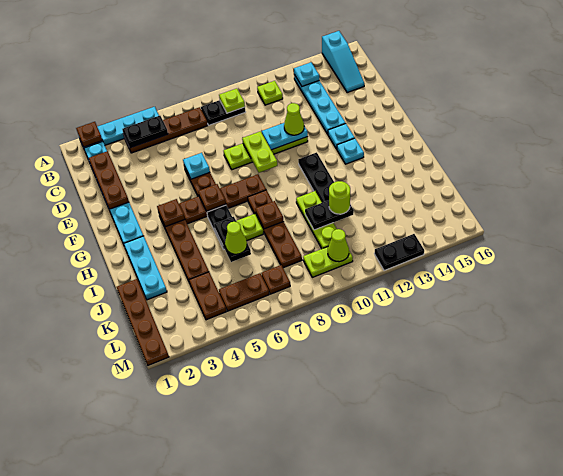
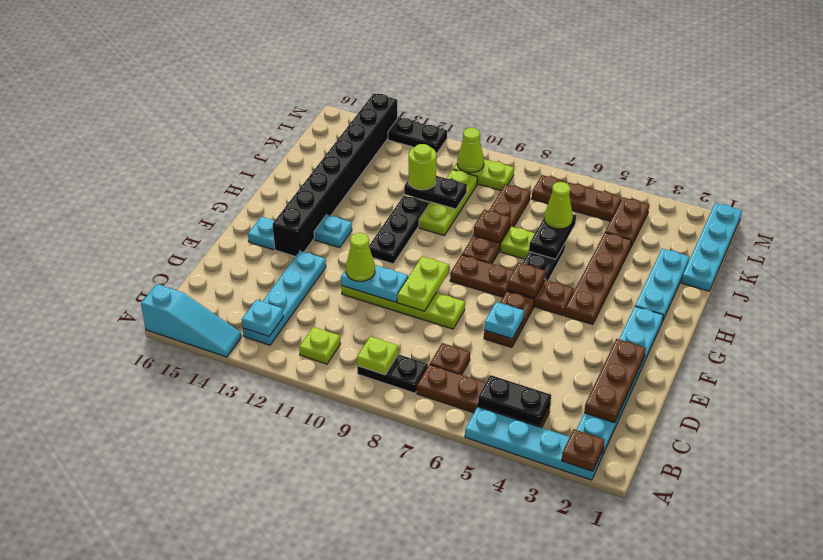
cyan 1x3 slope [322,31,364,93] -> cyan 1x3 slope turned to [141,284,241,357]
cyan 1x1 plate [328,124,355,149] -> cyan 1x1 plate moved to [248,217,275,249]
none -> black 1x8 brick [272,93,397,257]
brown 1x1 plate [157,199,185,227] -> brown 1x1 plate moved to [430,343,470,375]
brown 1x4 plate [117,279,169,365] -> cyan 1x4 plate [682,203,742,291]

